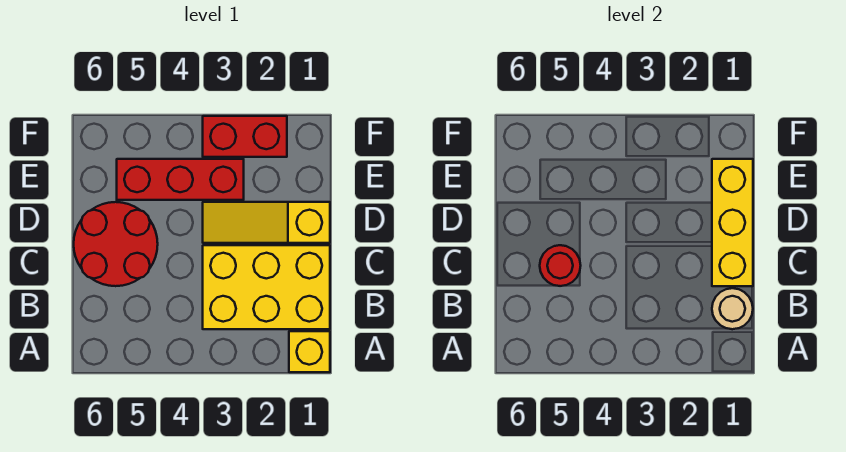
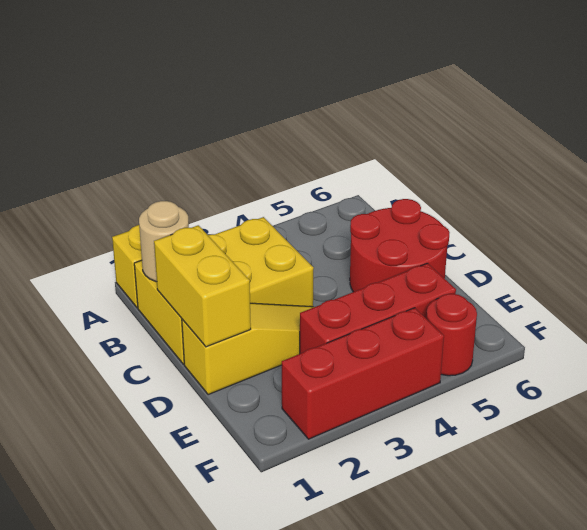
yellow 1x3 brick [712,159,753,286] -> yellow 1x2 brick [154,225,251,347]
red 1x1 round brick [540,245,581,286] -> red 1x1 round brick moved to [426,294,477,376]
red 1x2 brick [203,116,287,157] -> red 1x3 brick [282,308,444,439]

